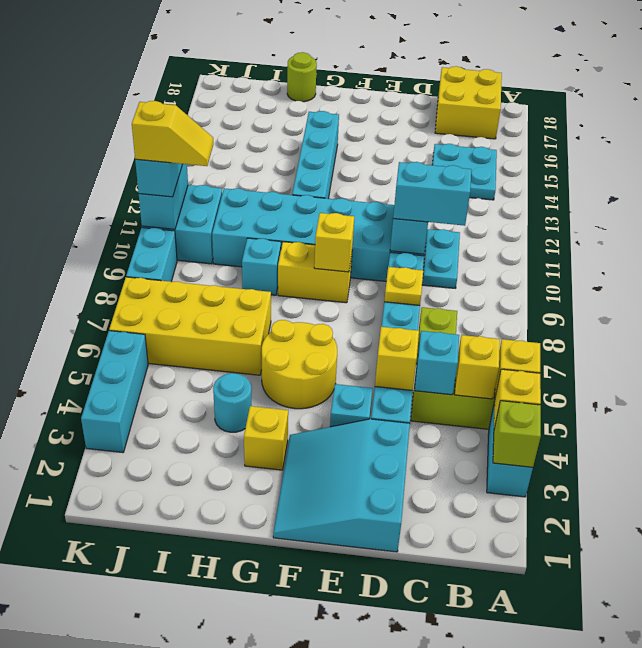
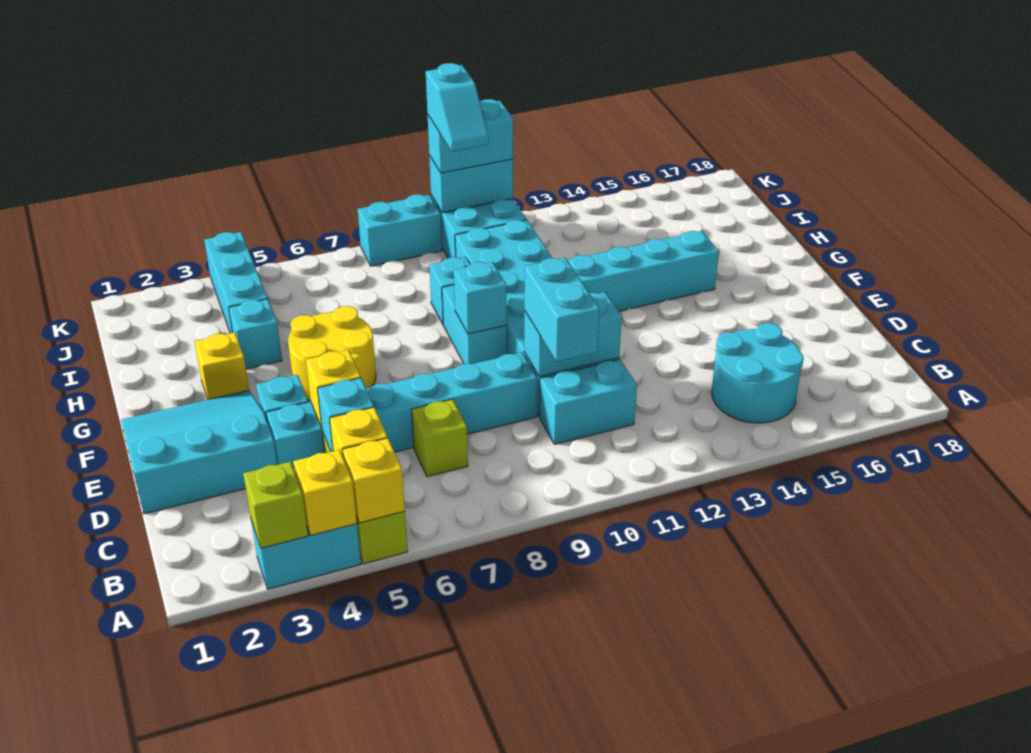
cyan 2x2 plate [432,144,497,200] -> cyan 2x2 round brick [712,323,804,423]
yellow 2x2 brick [435,66,502,139] -> none
cyan 1x2 plate [422,229,460,288] -> cyan 1x2 brick [539,359,637,444]
yellow 1x1 plate [384,267,423,305] -> none
yellow 1x2 brick [278,242,352,303] -> cyan 1x2 brick [442,285,507,364]
yellow 1x1 brick [314,213,354,272] -> cyan 1x1 brick [454,262,507,334]
cyan 1x1 round brick [213,373,252,432] -> cyan 1x1 brick [229,299,282,369]
yellow 2x4 brick [109,277,271,375] -> none
lime 1x1 round brick [287,52,317,102] -> none
yellow 1x2 slope [132,101,213,166] -> cyan 1x2 slope [426,63,489,152]
cyan 1x3 brick [81,331,148,453] -> cyan 1x3 brick turned to [204,232,268,333]

